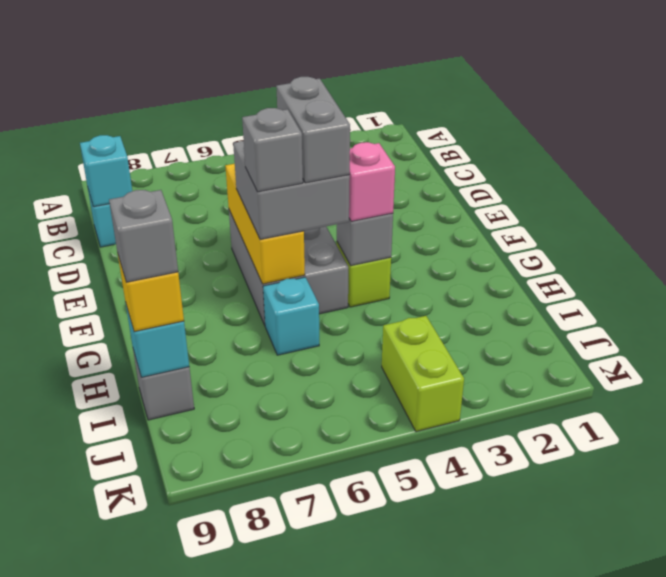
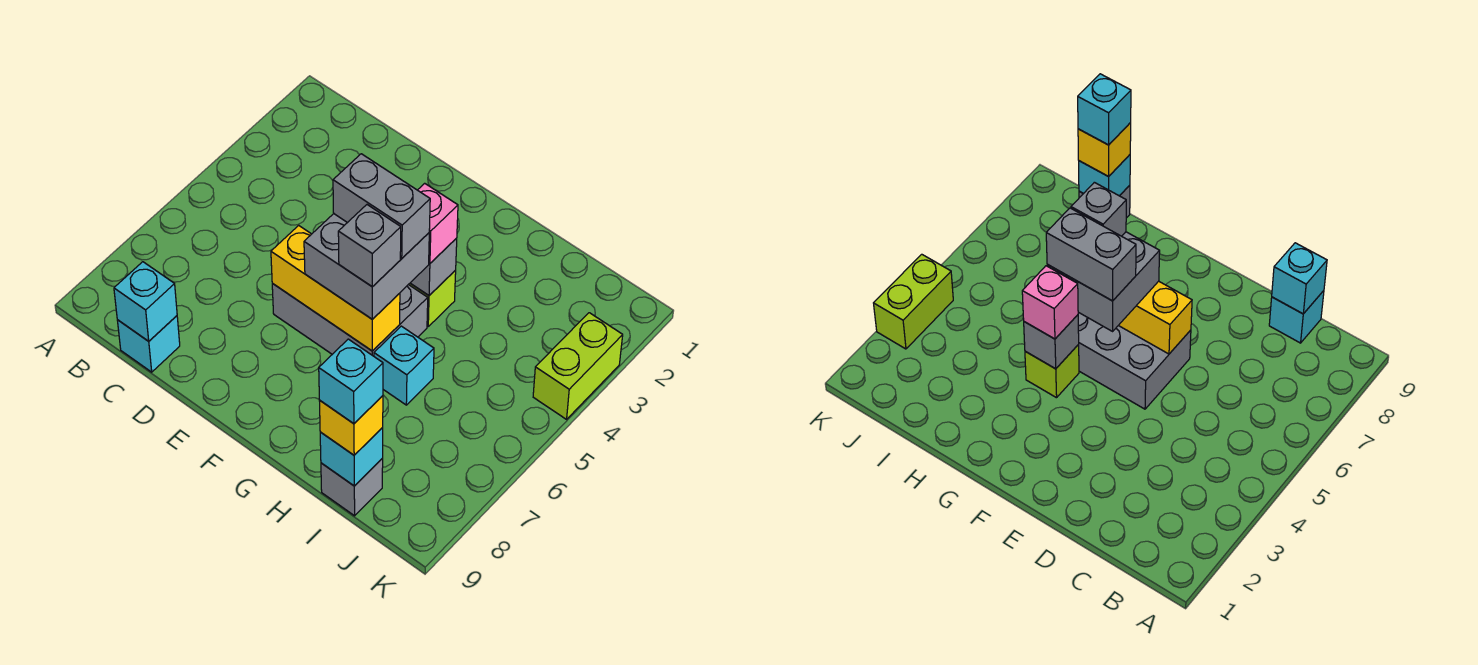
grey 1x1 brick [109,190,178,282] -> cyan 1x1 brick [319,339,383,424]
lime 1x2 brick [382,316,464,432] -> lime 1x2 brick turned to [533,313,623,419]

